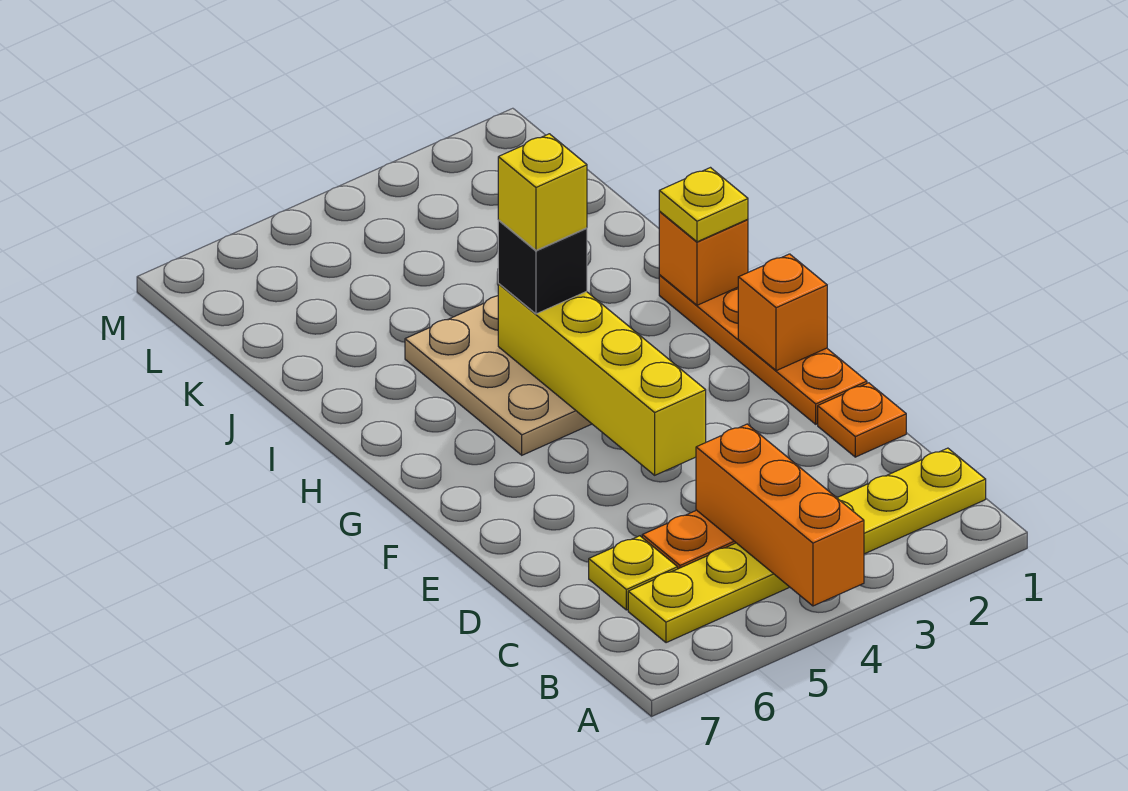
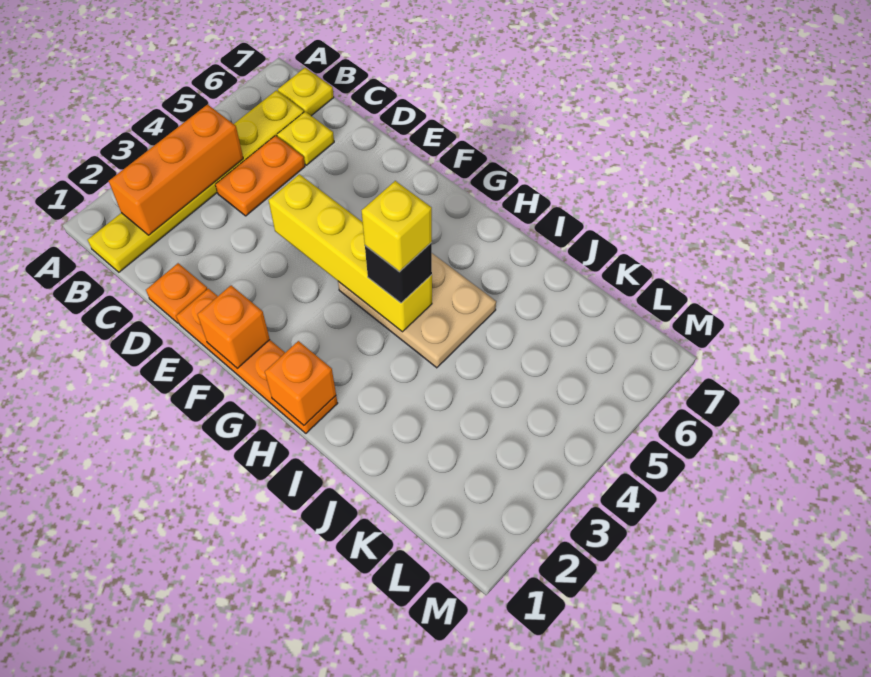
orange 1x3 brick [696,424,864,606] -> orange 1x3 brick turned to [109,105,243,235]
yellow 1x1 plate [659,168,748,242] -> yellow 1x1 plate moved to [278,68,334,116]

